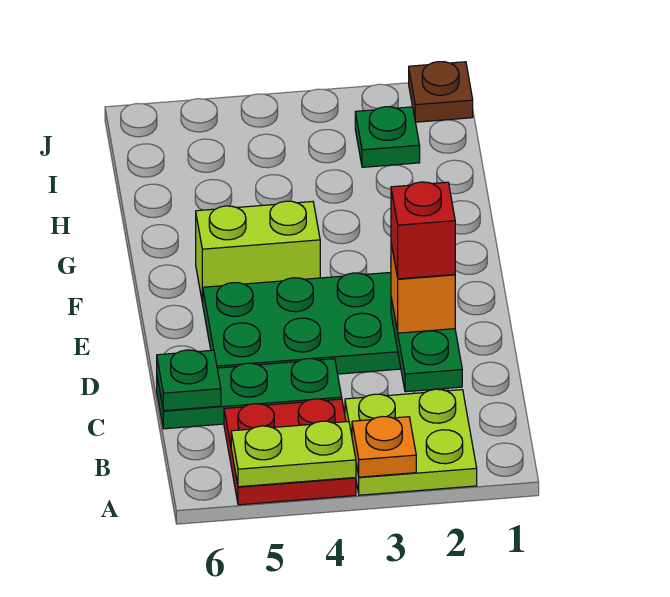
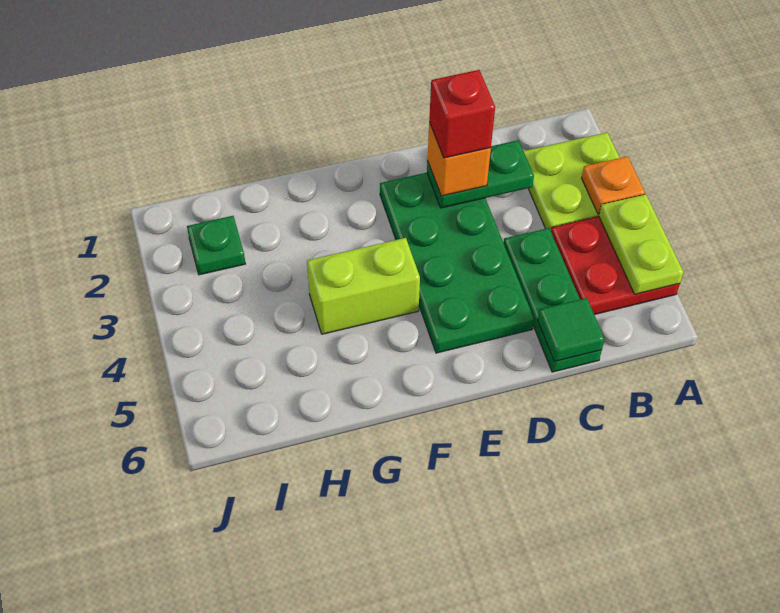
green 1x1 plate [157,350,221,411] -> green 1x1 tile [538,298,605,362]
lime 1x2 brick [196,201,320,303] -> lime 1x2 brick turned to [307,238,420,334]
brown 1x1 plate [409,62,473,122] -> none

